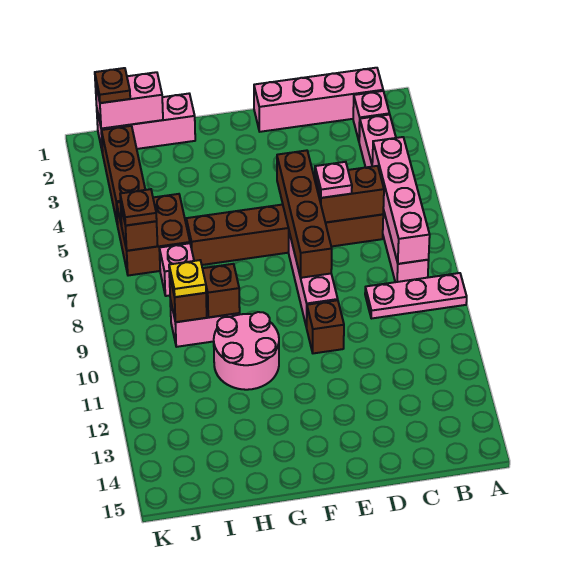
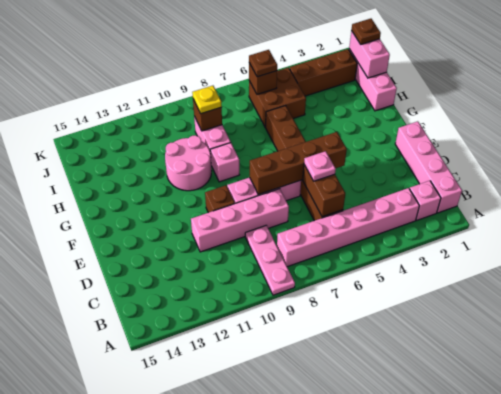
pink 1x4 brick [372,137,430,264] -> pink 1x4 brick moved to [191,189,289,252]
brown 1x1 brick [203,264,240,317] -> none
pink 1x1 brick [159,243,194,296] -> pink 1x1 brick moved to [210,143,239,182]

